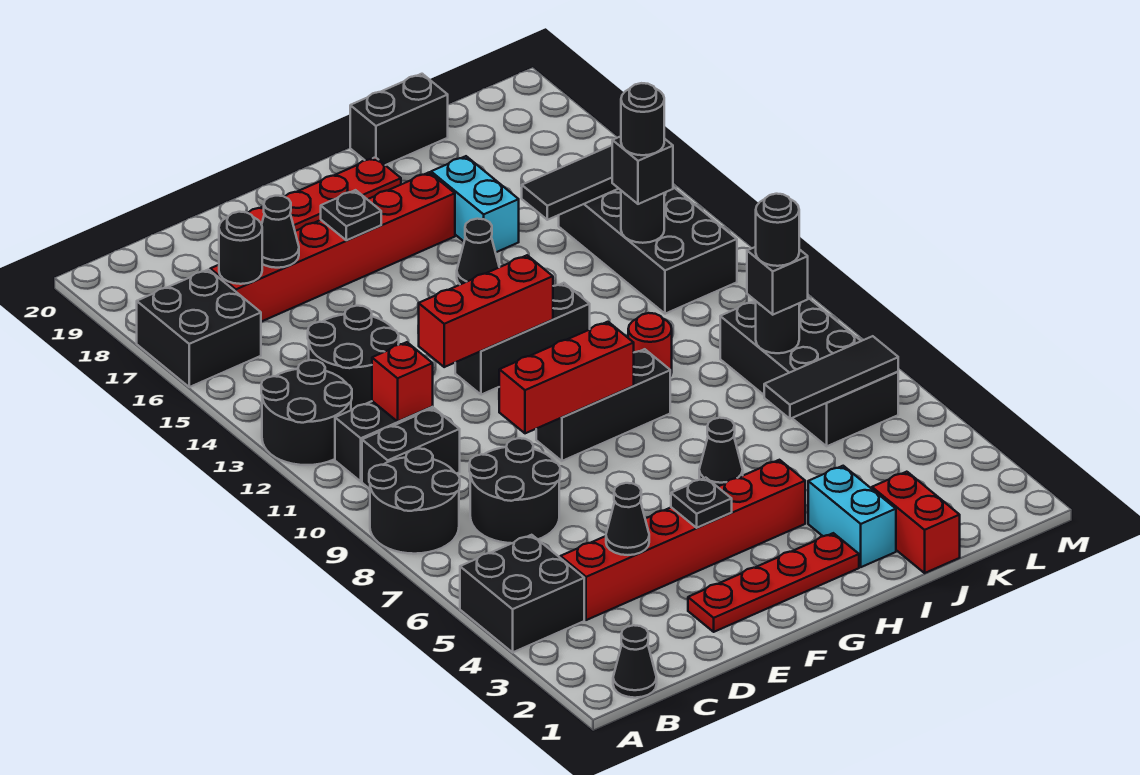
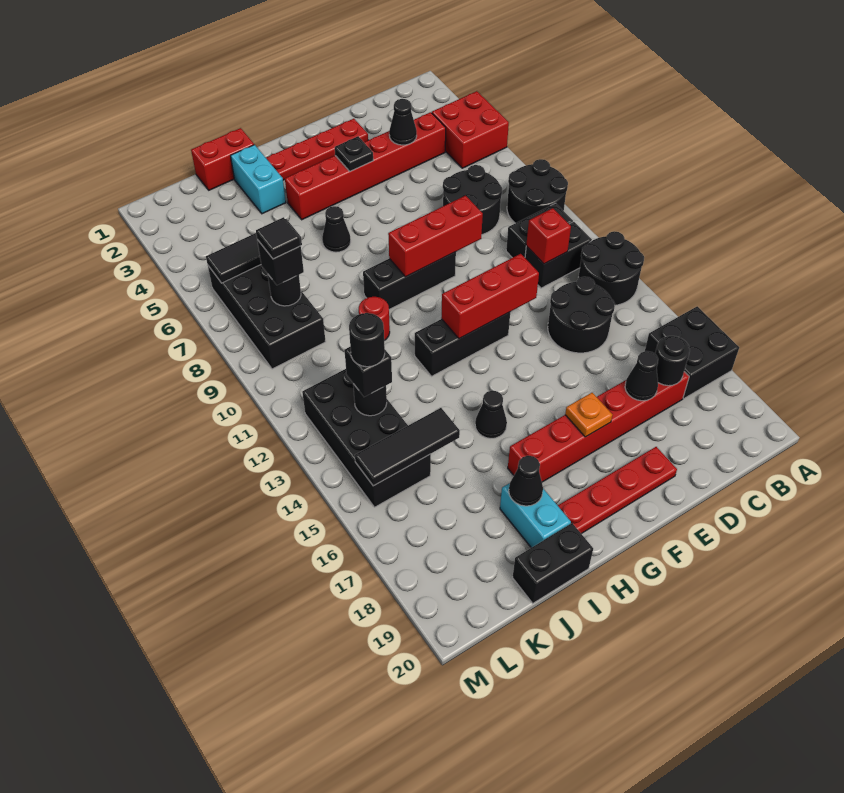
black 2x2 brick [460,535,584,652] -> red 2x2 brick [432,91,509,168]
black 1x1 cone [613,625,657,698] -> black 1x1 cone moved to [509,456,543,506]
black 1x1 plate [321,190,381,240] -> orange 1x1 plate [565,393,612,437]
cyan 1x2 brick [431,156,519,253] -> cyan 1x2 brick moved to [500,483,571,548]
red 1x2 brick [872,472,960,573] -> red 1x2 brick turned to [191,128,254,190]
black 1x1 round brick [756,194,799,266] -> black 1x1 tile [256,217,301,259]

